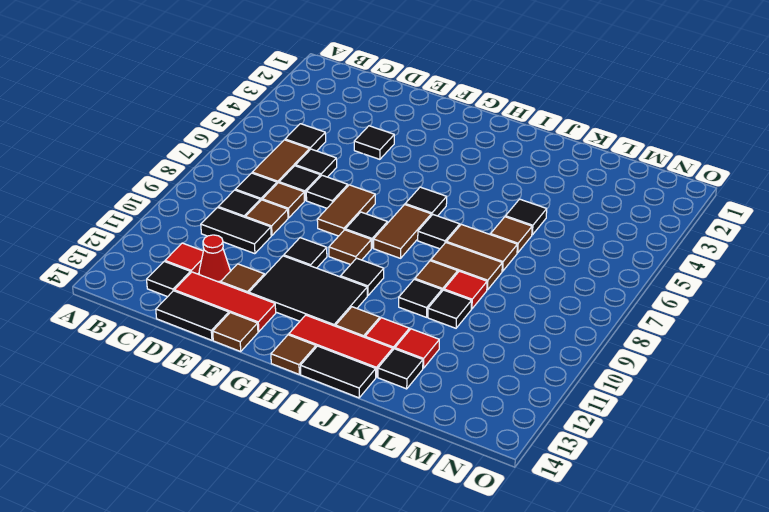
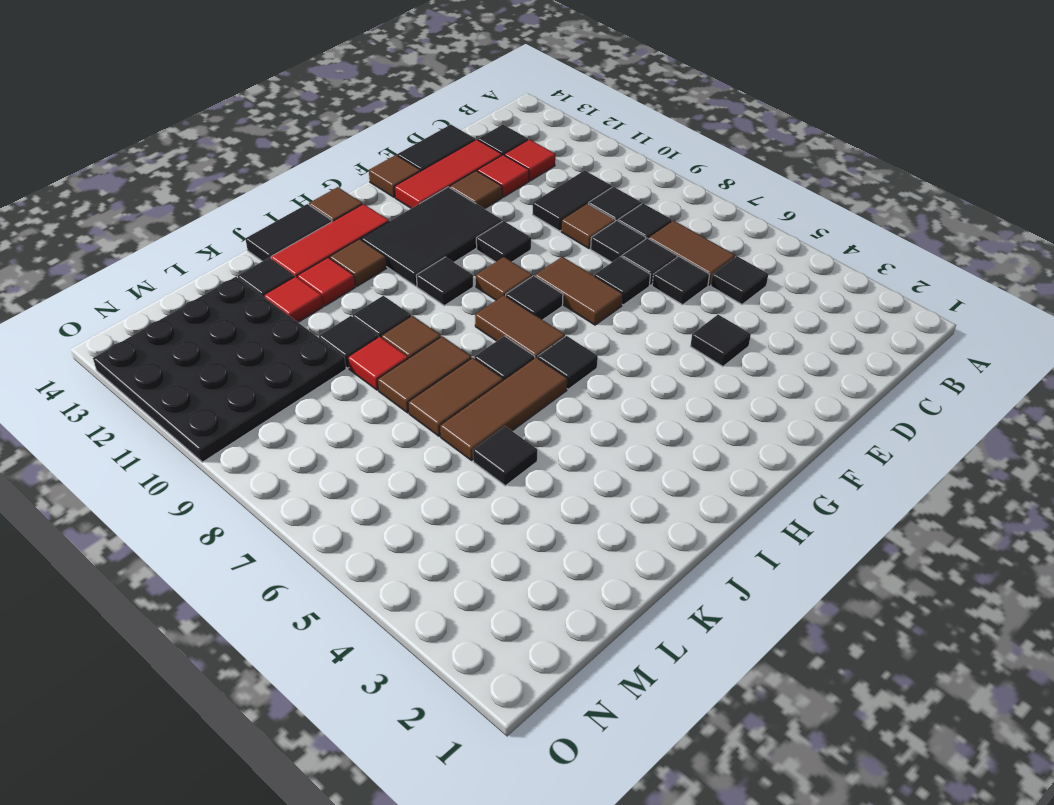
brown 1x1 tile [262,183,304,218] -> black 1x1 tile [591,221,646,262]
red 1x1 cone [199,235,230,283] -> red 1x1 tile [477,155,529,197]
brown 1x1 tile [491,217,532,253] -> brown 1x3 tile [440,357,567,460]
none -> black 4x4 plate [93,277,346,462]

